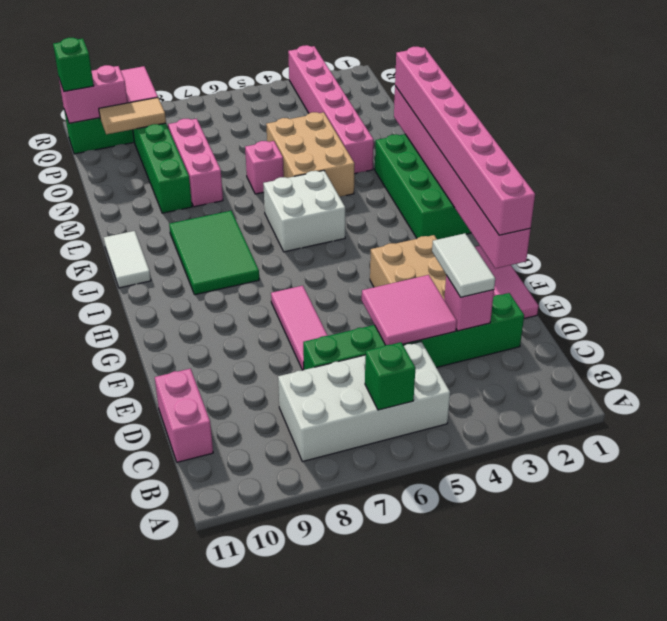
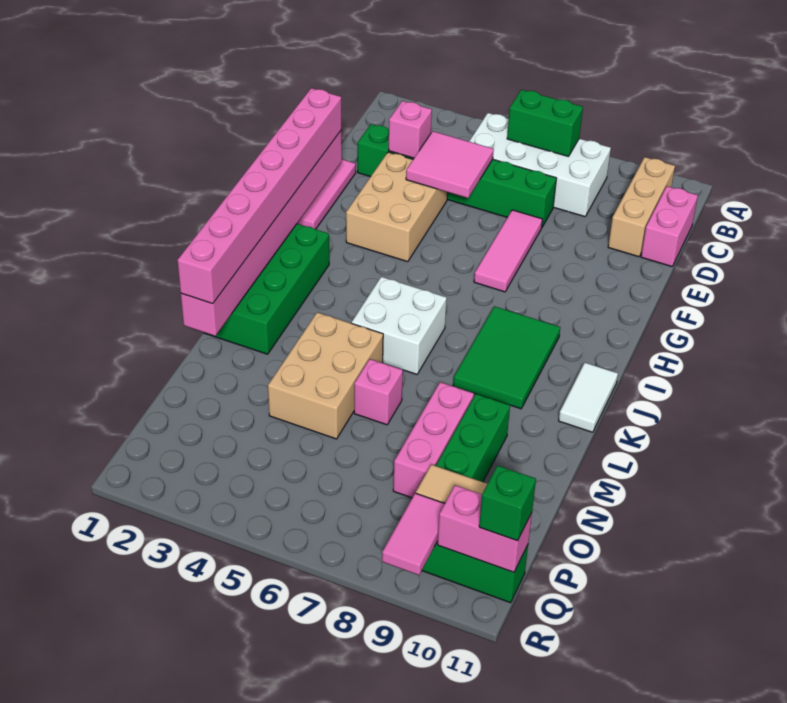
green 1x1 brick [365,342,415,410] -> green 1x2 brick [507,90,583,157]
none -> tan 1x3 brick [608,157,675,257]
white 1x2 tile [432,233,495,297] -> none
pink 1x6 brick [288,45,374,174] -> none

